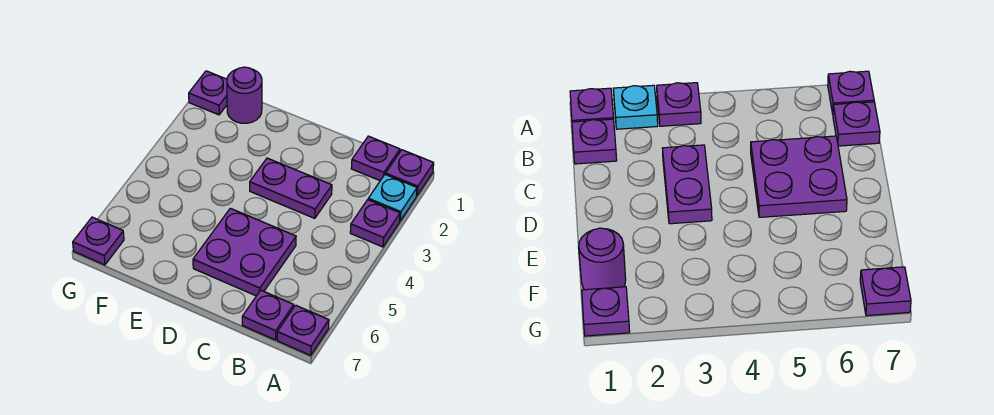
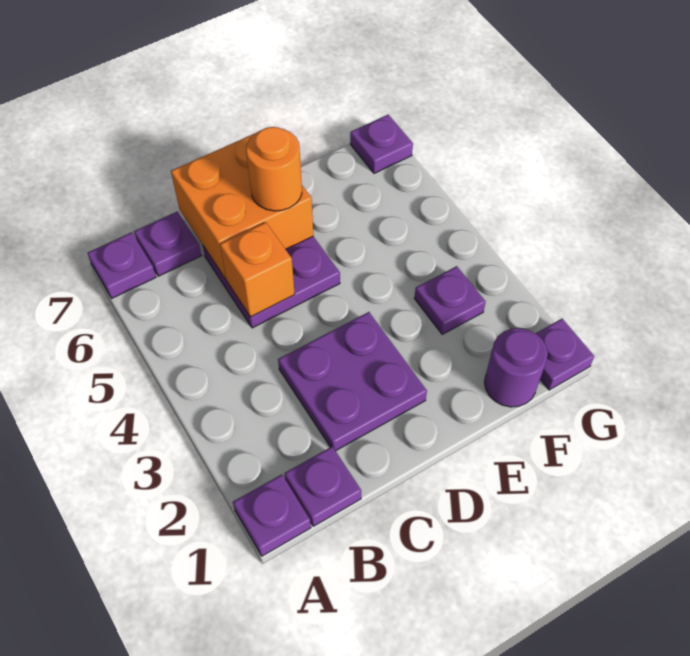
cyan 1x1 plate [368,174,417,221] -> none
purple 1x1 plate [350,200,400,247] -> purple 1x1 plate moved to [414,266,485,334]
purple 1x2 plate [250,158,332,218] -> purple 2x2 plate [278,312,427,451]
none -> orange 1x1 brick [220,222,295,317]
none -> orange 2x2 brick [171,133,313,279]
none -> orange 1x1 round brick [246,127,302,211]

